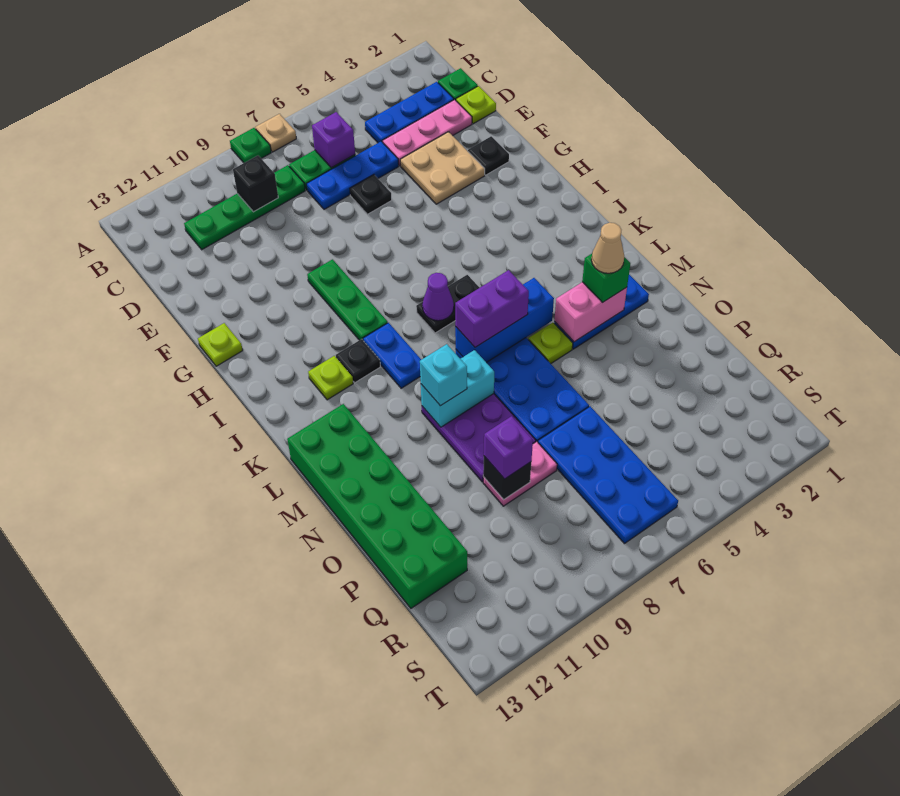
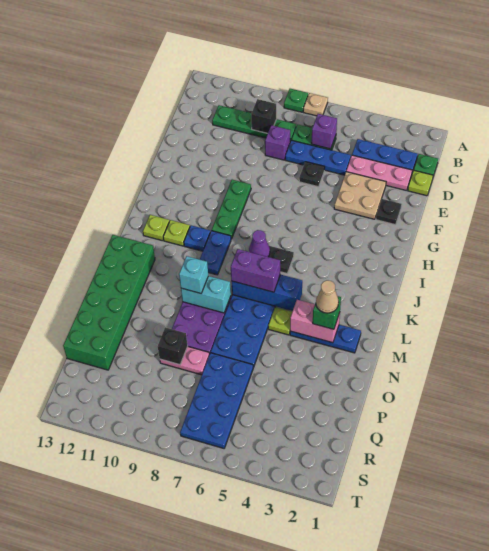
lime 1x1 plate [198,323,243,366] -> lime 1x1 plate moved to [143,215,169,241]
black 1x1 plate [336,339,380,383] -> blue 1x1 plate [184,225,210,251]
purple 1x1 brick [484,416,533,479] -> purple 1x1 brick moved to [265,125,290,160]

